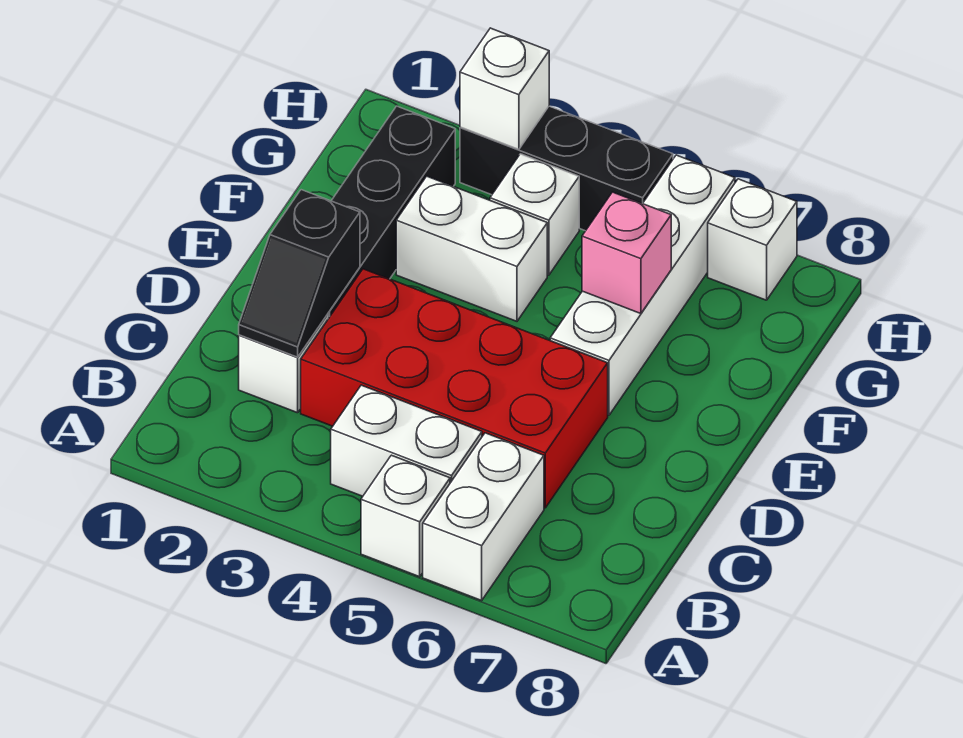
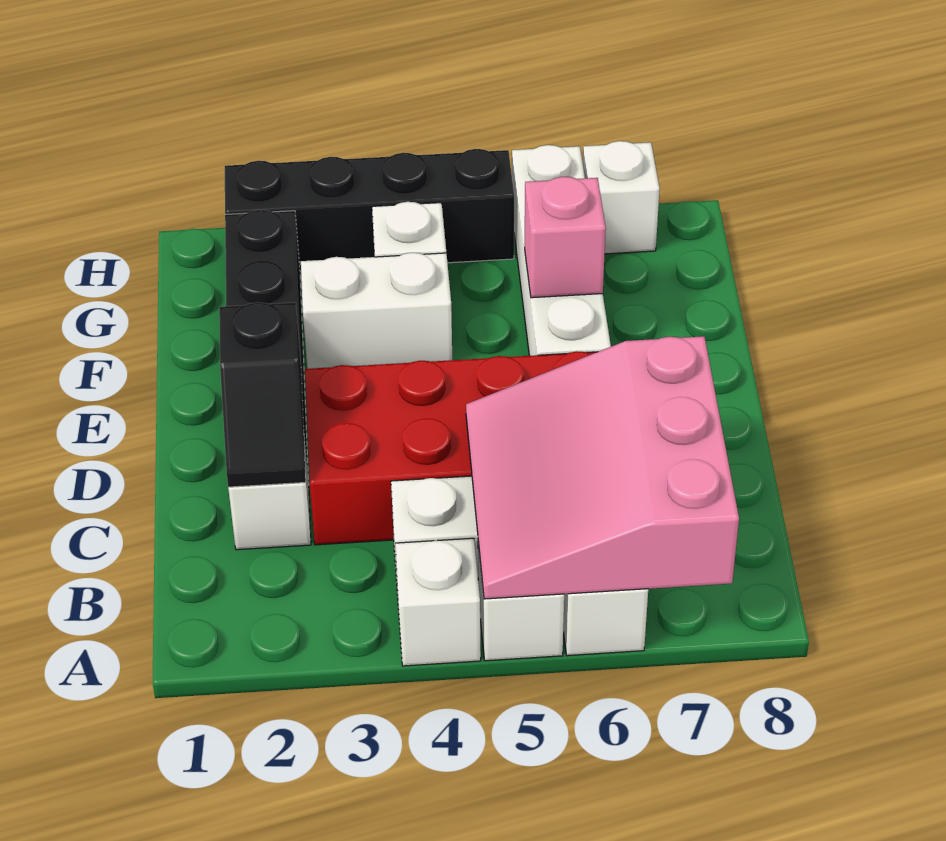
none -> pink 3x3 slope [466,336,739,599]
black 1x3 brick [460,106,673,231] -> black 1x4 brick [225,149,514,271]
white 1x1 brick [460,28,549,150] -> white 1x1 brick moved to [395,538,481,666]

